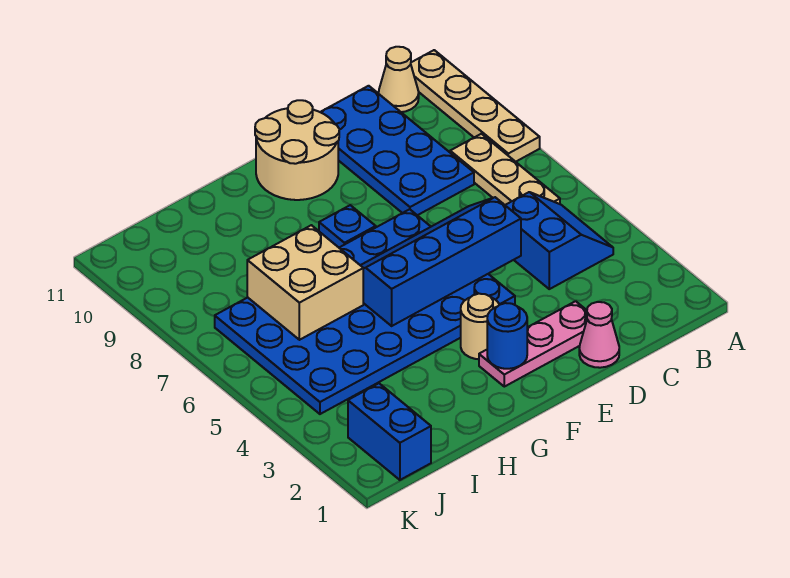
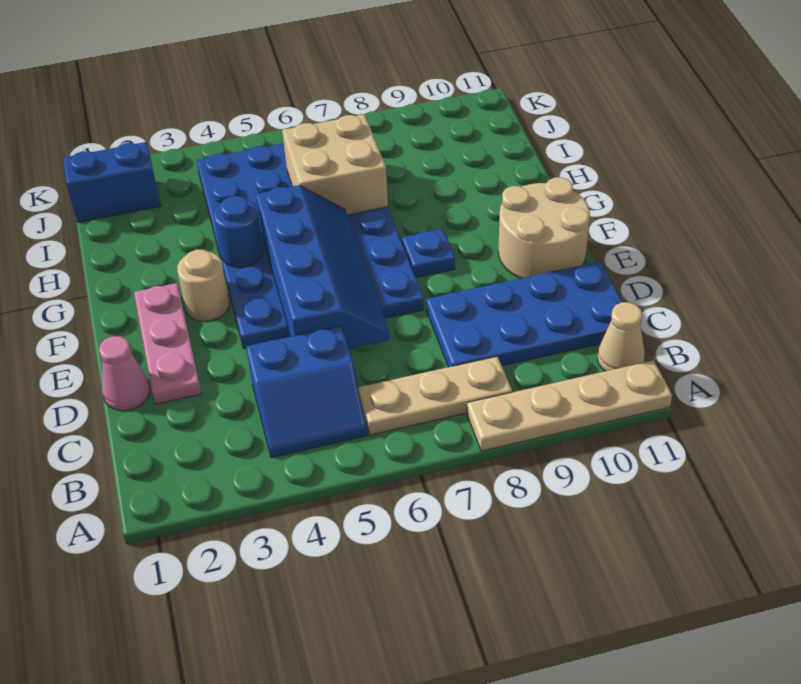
blue 1x1 round brick [487,303,527,369] -> blue 1x1 round brick moved to [214,196,263,268]

